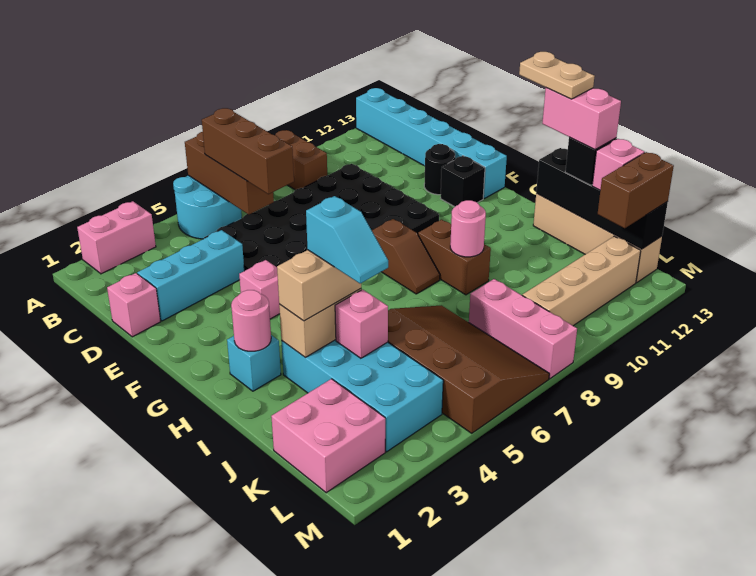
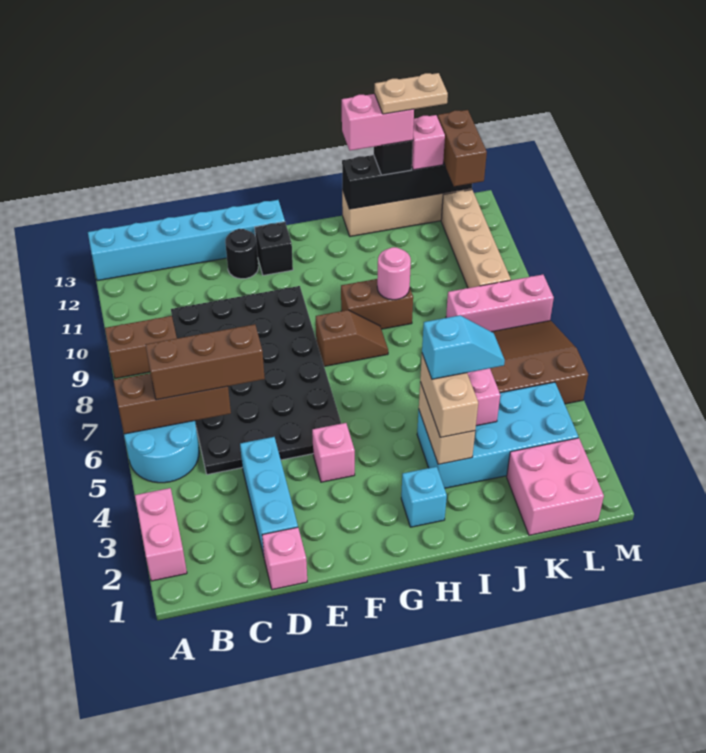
pink 1x1 round brick [231,290,271,351] -> none
tan 1x2 plate [519,52,595,99] -> tan 1x2 plate moved to [375,73,448,114]

